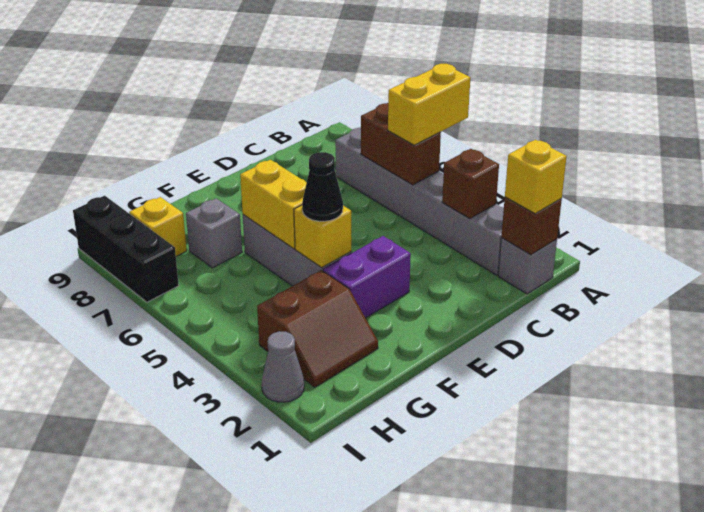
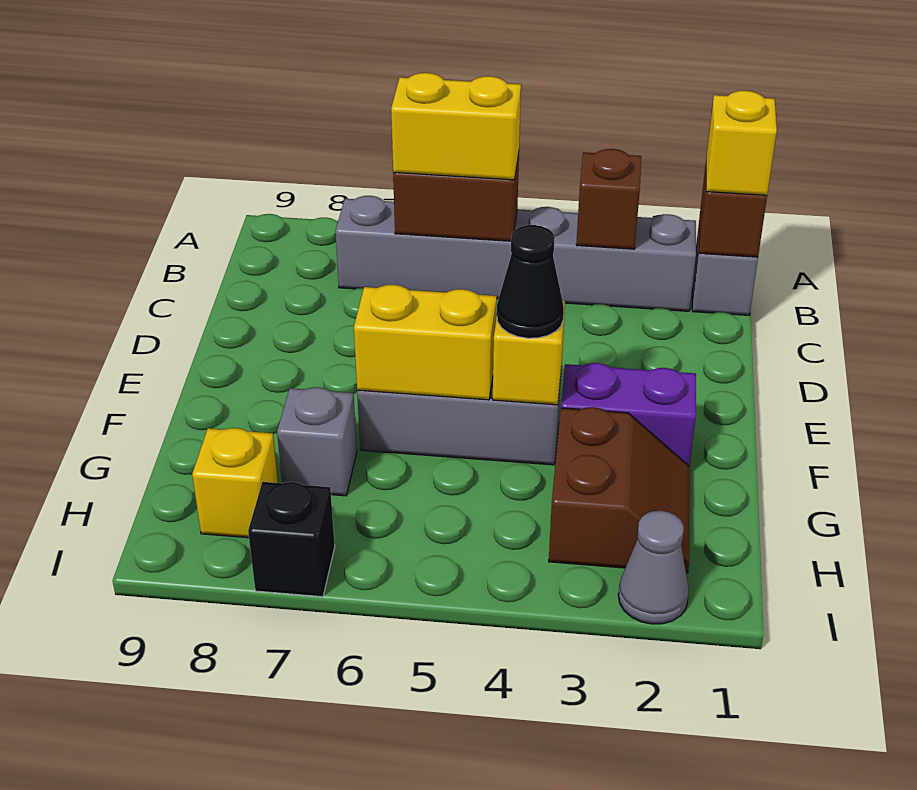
yellow 1x2 brick [388,64,470,145] -> yellow 1x2 brick turned to [391,73,521,180]
purple 1x2 brick [323,236,411,318] -> purple 1x2 brick turned to [561,363,696,466]
black 1x3 brick [73,196,179,302] -> black 1x1 brick [248,482,335,597]

